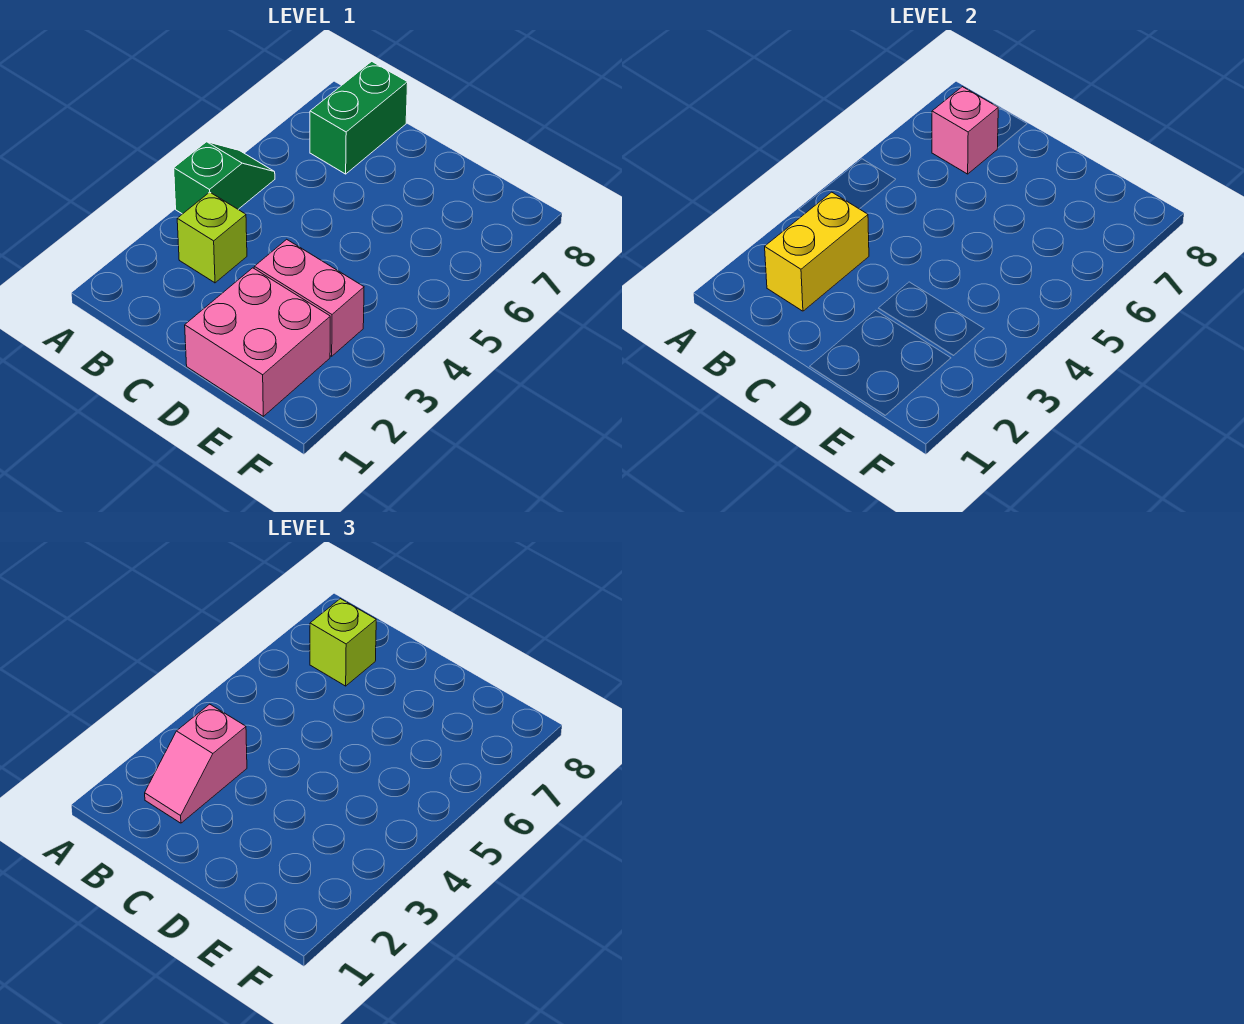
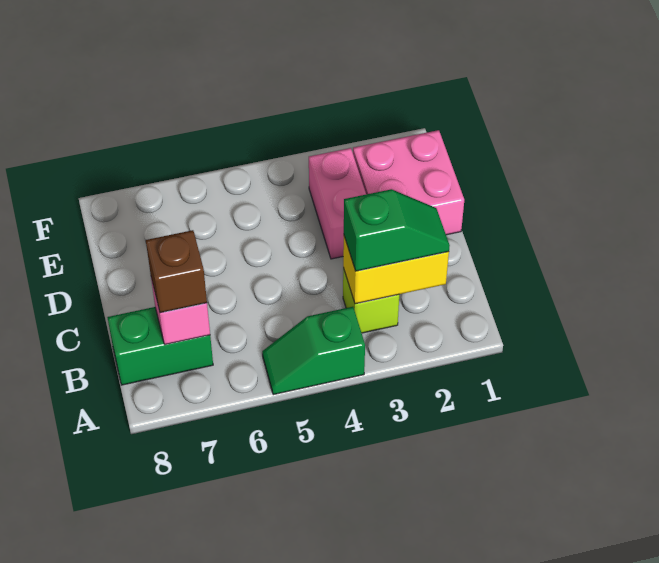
pink 1x2 slope [145,704,247,823] -> green 1x2 slope [344,189,450,271]
lime 1x1 brick [310,599,376,686] -> brown 1x1 brick [146,230,207,313]

